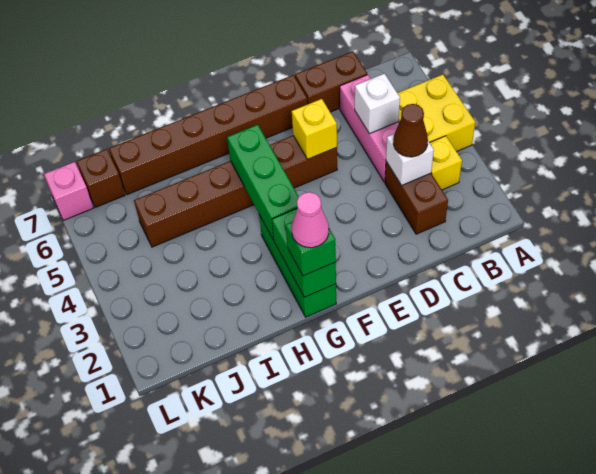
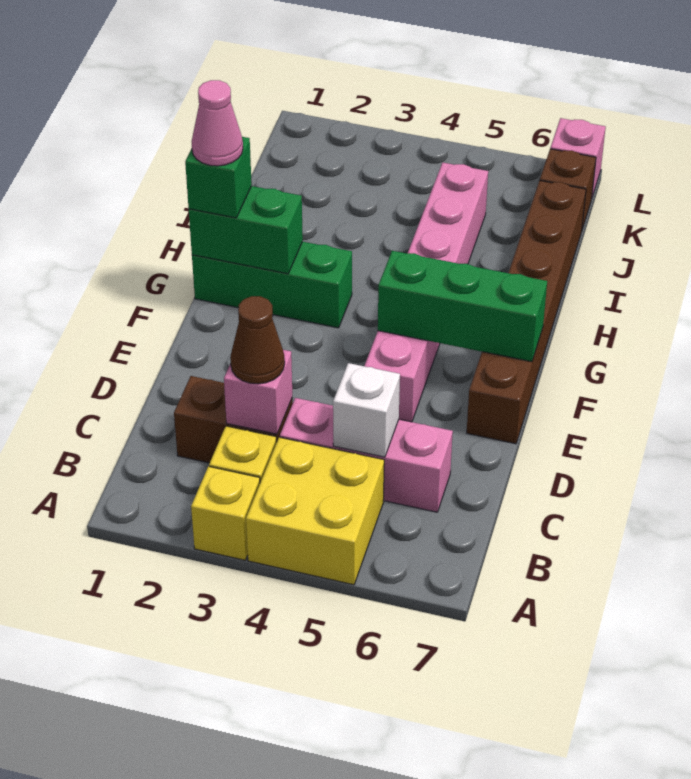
white 1x1 brick [386,134,434,185] -> pink 1x1 brick [224,350,292,434]
brown 1x2 brick [295,51,367,112] -> none
brown 1x6 brick [134,136,337,247] -> pink 1x6 brick [365,163,488,422]
yellow 1x1 brick [292,99,337,159] -> yellow 1x1 brick moved to [191,466,260,560]
green 1x3 brick [227,125,299,240] -> green 1x3 brick moved to [378,251,547,362]

